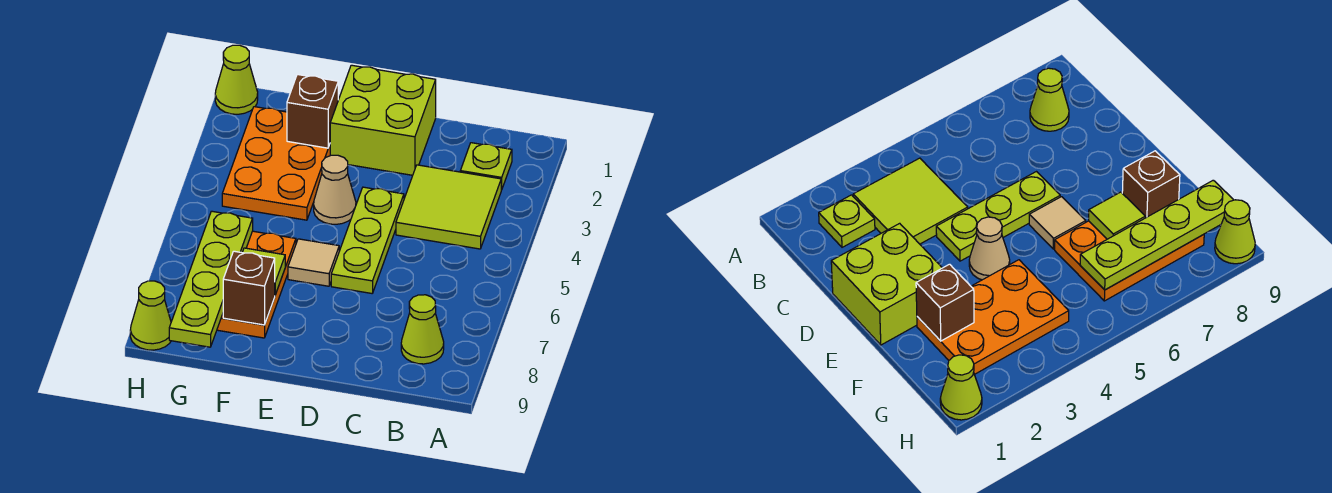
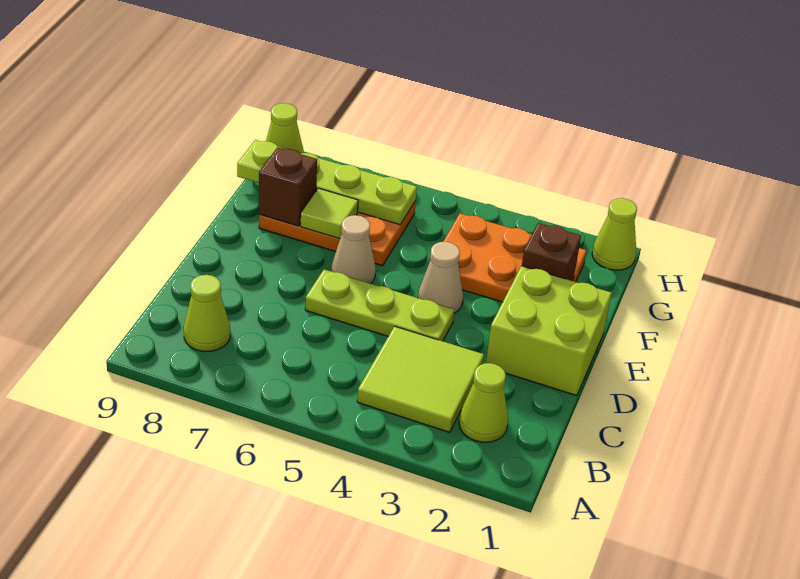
lime 1x1 plate [460,143,512,190] -> lime 1x1 cone [459,363,508,442]
tan 1x1 tile [288,239,339,286] -> tan 1x1 cone [331,215,376,284]

